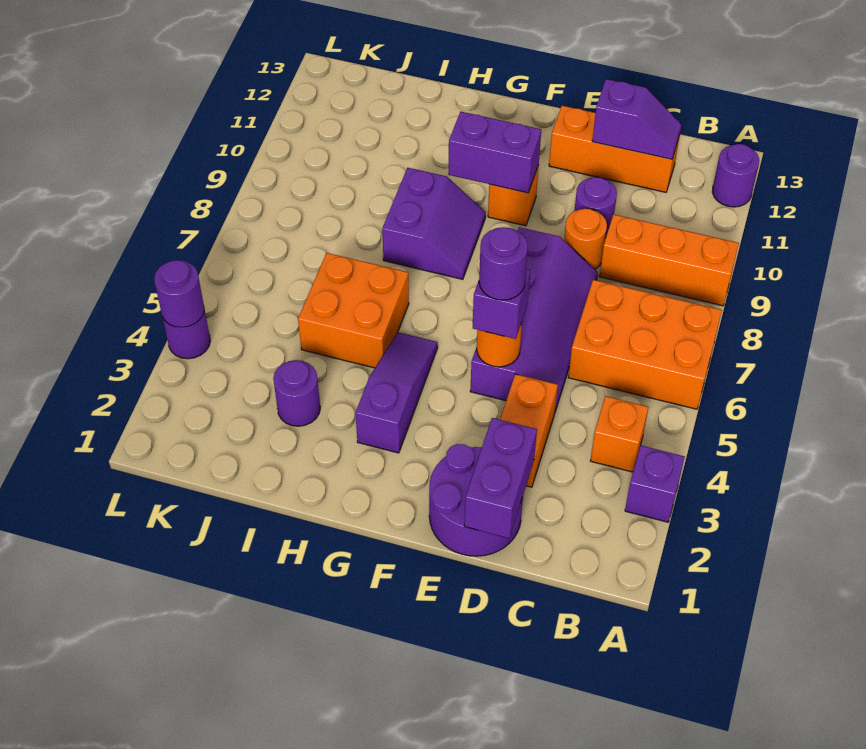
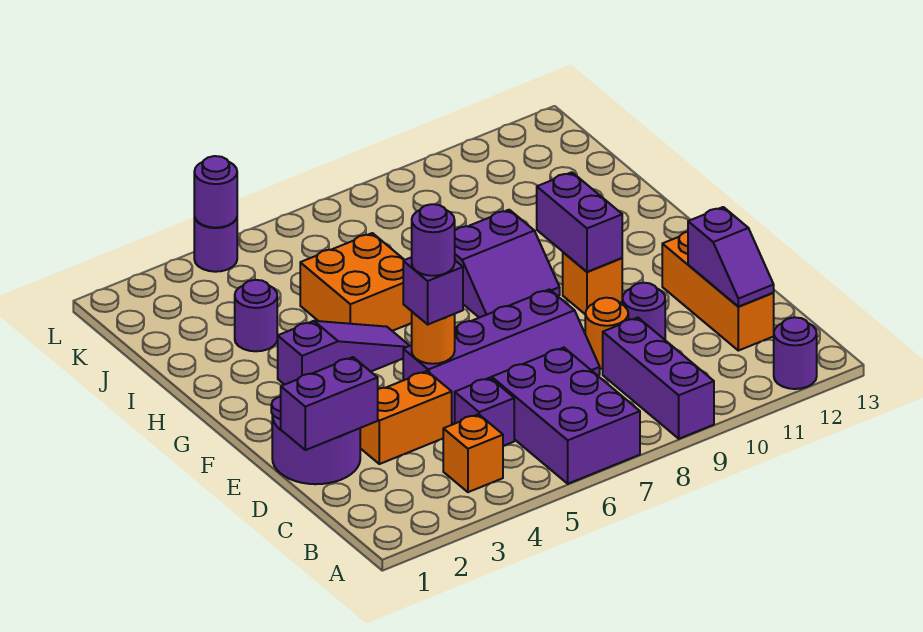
purple 1x1 brick [625,445,685,522] -> purple 1x1 brick moved to [455,378,514,446]
orange 2x3 brick [568,280,722,409] -> purple 2x3 brick [492,348,640,484]
orange 1x3 brick [600,214,739,306] -> purple 1x3 brick [603,318,714,439]

